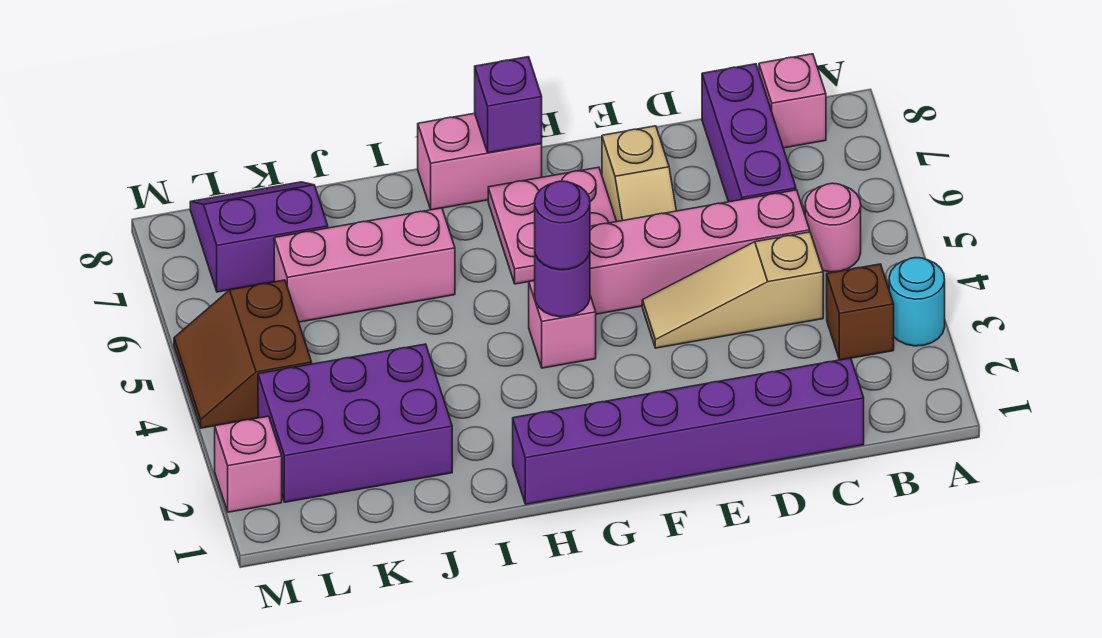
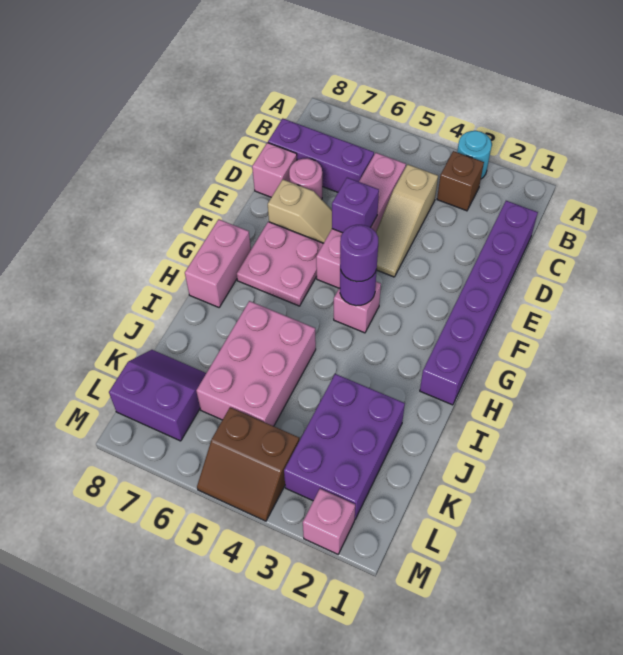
pink 1x1 round brick [805,183,861,272] -> pink 1x1 round brick moved to [289,158,322,199]
pink 1x1 brick [759,54,826,148] -> pink 1x1 brick moved to [252,143,297,197]
purple 1x1 brick [475,57,542,153] -> purple 1x1 brick moved to [332,178,379,233]
pink 1x3 brick [274,208,455,322] -> pink 2x3 brick [196,301,316,426]
purple 2x2 slope [190,182,328,292] -> purple 2x2 slope turned to [109,350,206,441]

